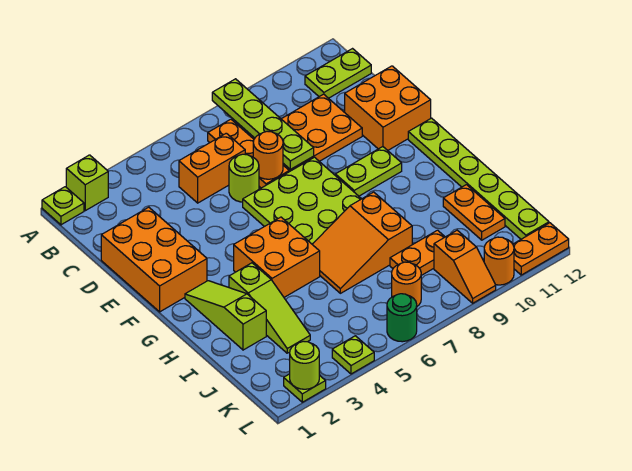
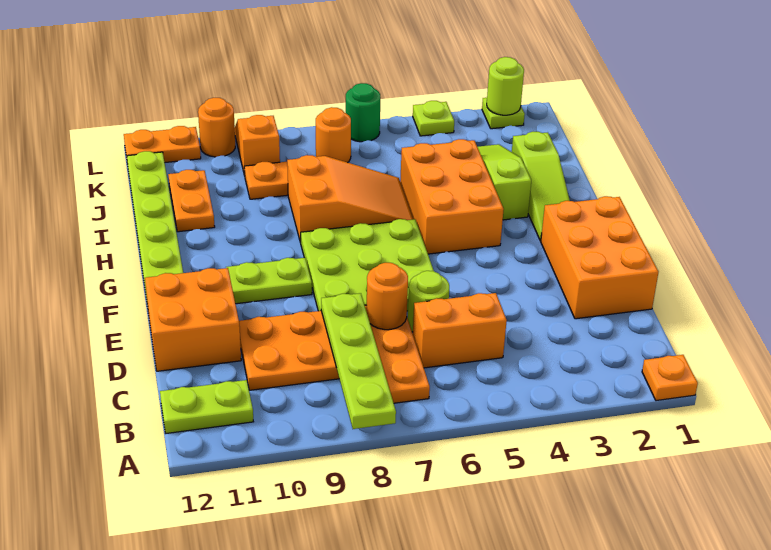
lime 1x1 plate [42,187,84,225] -> orange 1x1 plate [642,355,698,401]
lime 1x1 brick [66,155,108,211] -> none
orange 2x2 brick [234,217,320,297] -> orange 2x3 brick [400,139,504,254]

